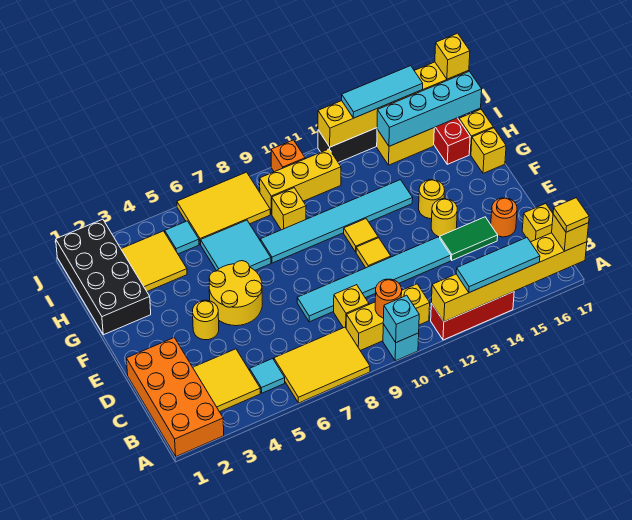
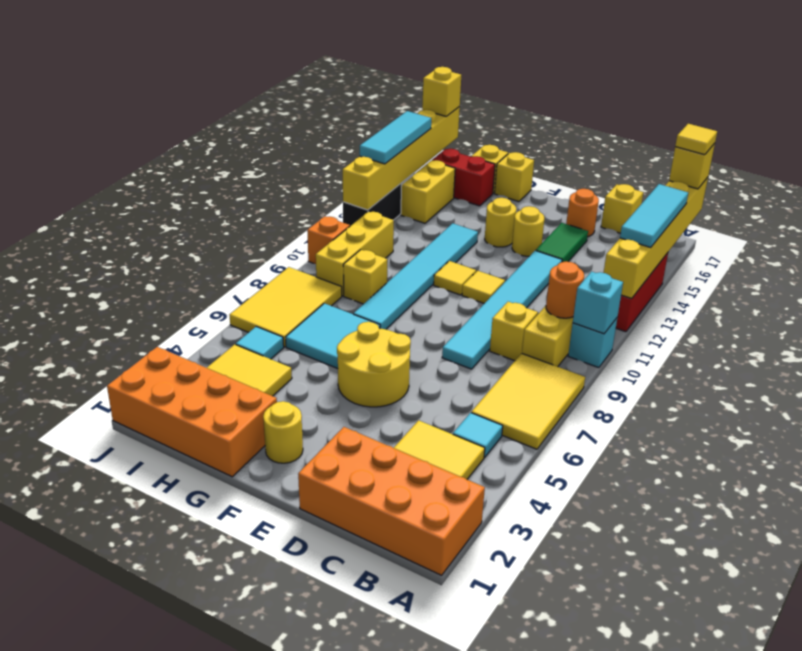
yellow 1x1 round brick [193,300,219,340] -> yellow 1x1 round brick moved to [263,401,303,463]
black 2x4 brick [56,219,151,335] -> orange 2x4 brick [107,347,277,477]
cyan 1x4 brick [377,71,482,146] -> none

